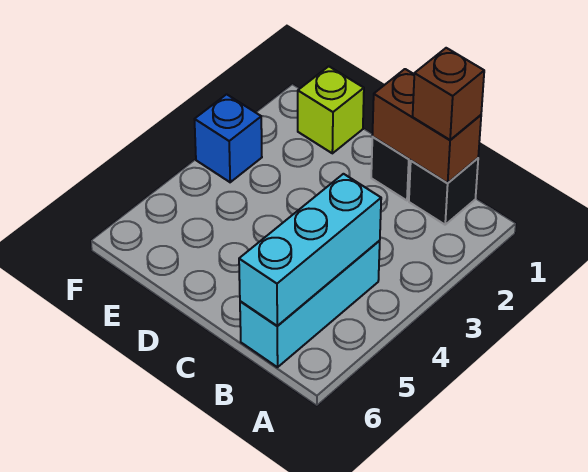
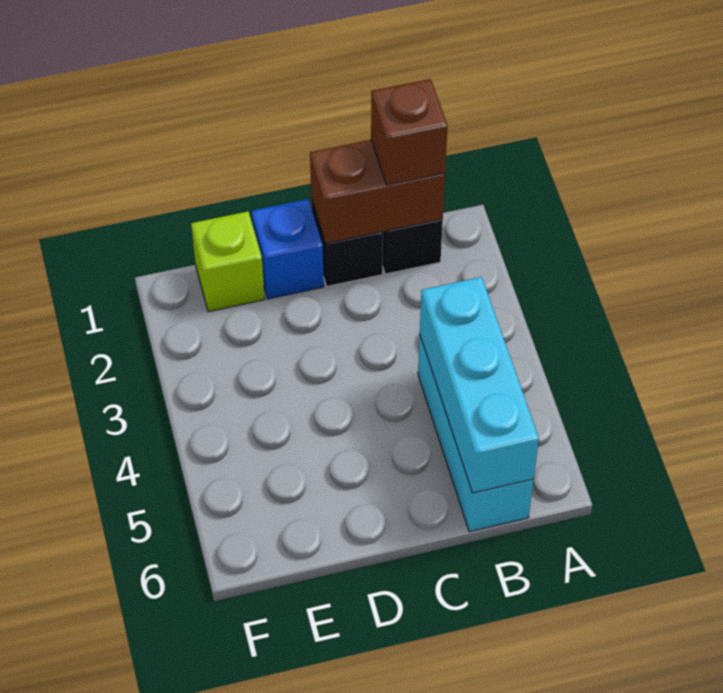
blue 1x1 brick [194,94,262,182] -> blue 1x1 brick moved to [252,199,324,299]

